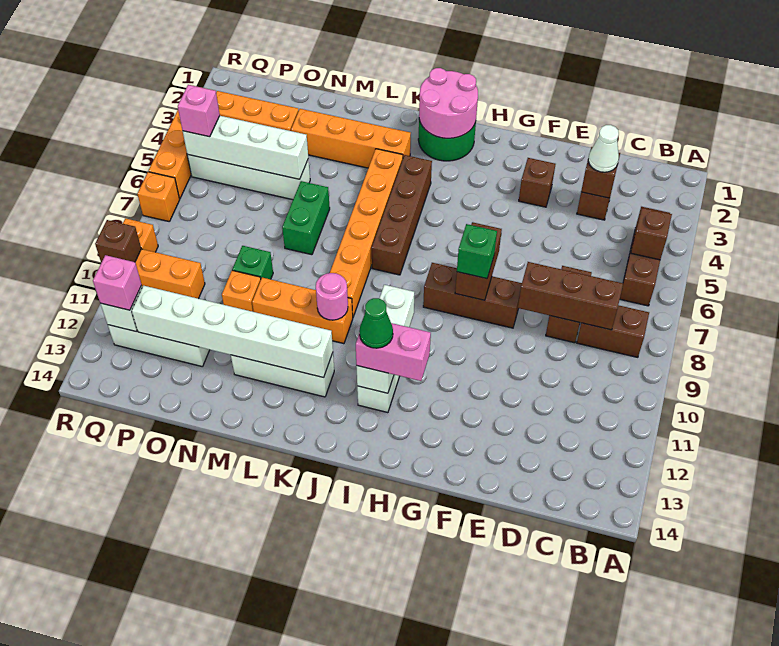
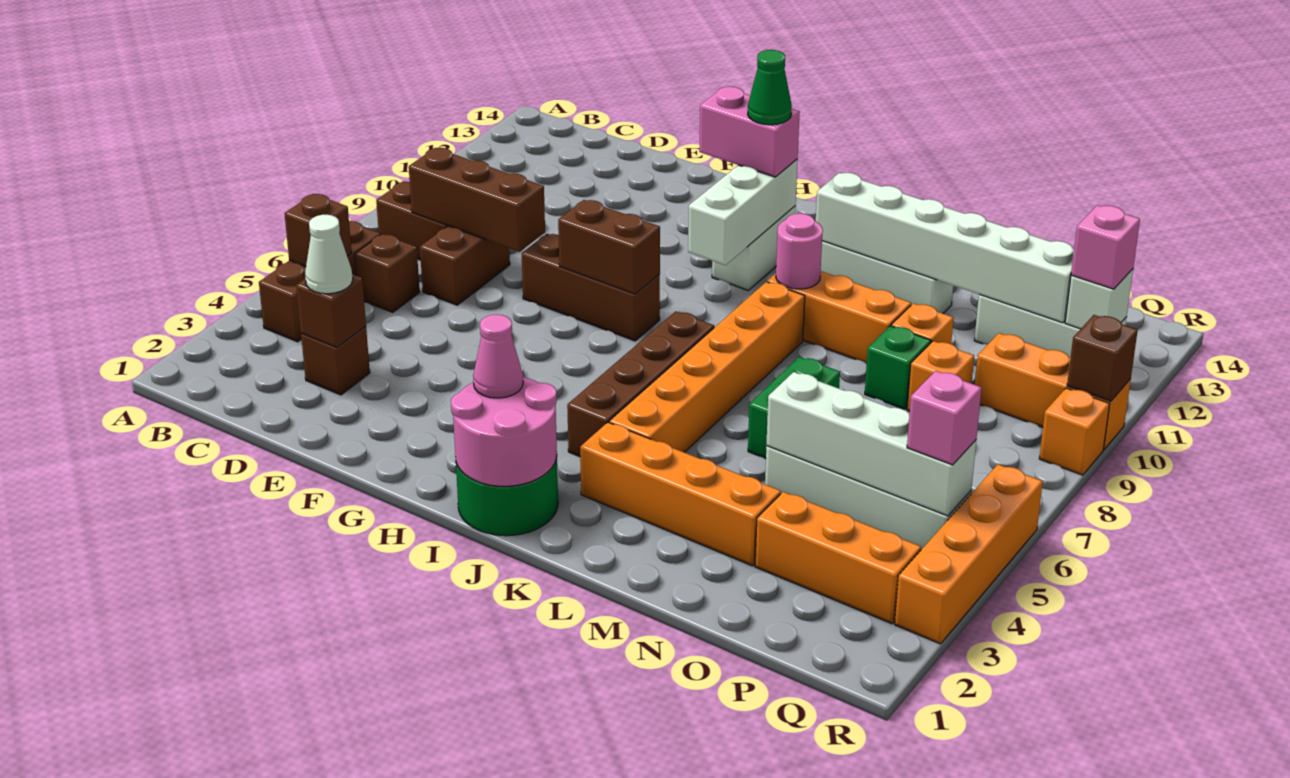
brown 1x1 brick [519,158,555,207] -> brown 1x1 brick moved to [355,234,420,312]
brown 1x2 brick [455,222,502,300] -> brown 1x2 brick turned to [558,200,660,294]
green 1x1 brick [457,224,497,279] -> none
none -> pink 1x1 cone [473,314,523,398]
orange 1x1 brick [137,172,180,221] -> orange 1x1 brick moved to [907,341,974,411]

